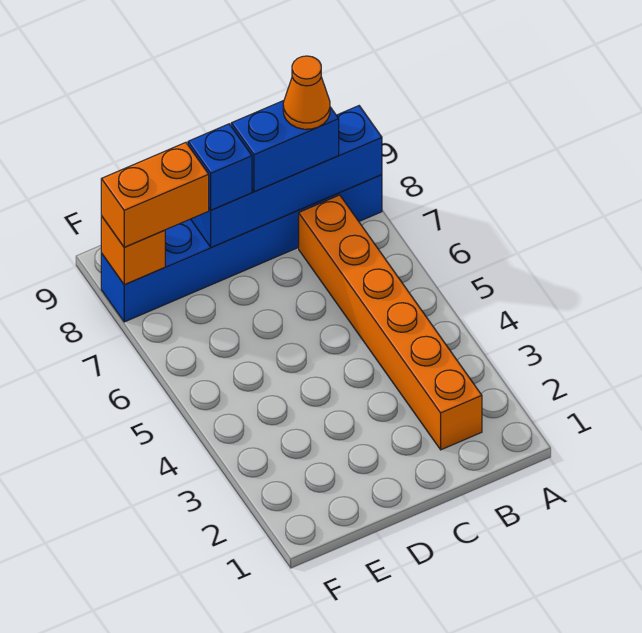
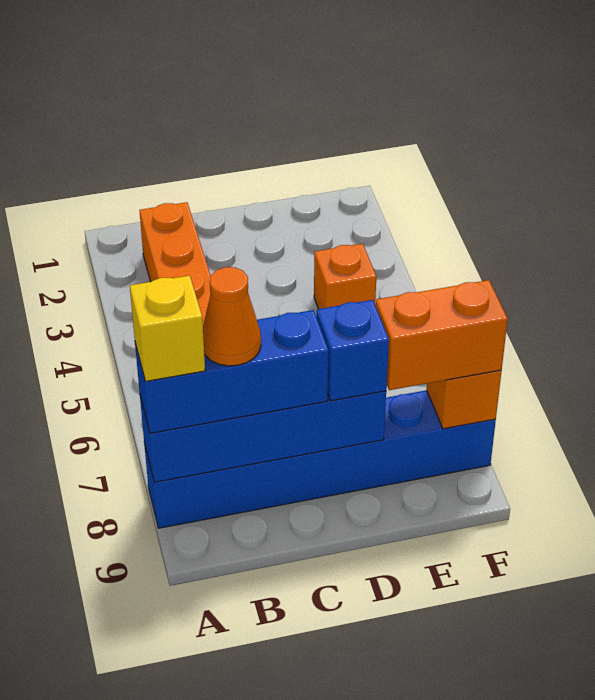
none -> yellow 1x1 brick [130,275,205,382]
blue 1x2 brick [231,101,339,192] -> blue 1x3 brick [135,310,328,433]
none -> orange 1x1 brick [314,244,376,309]

